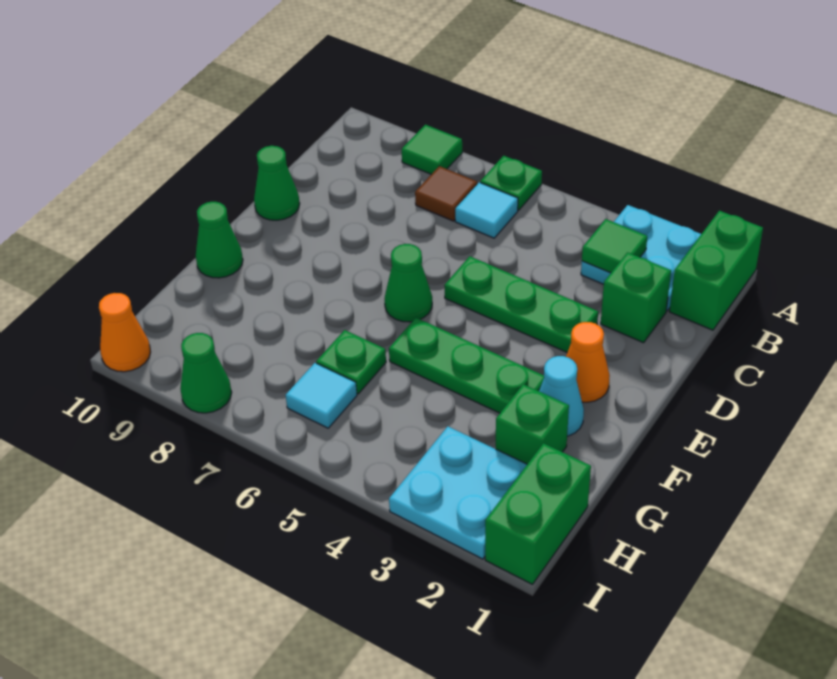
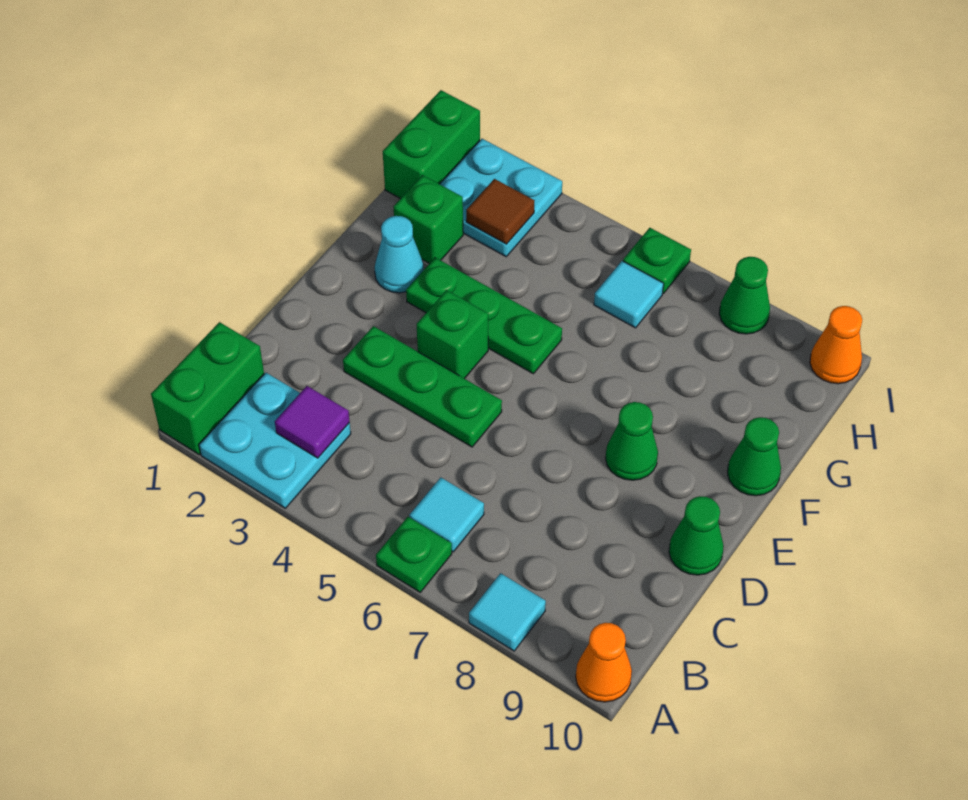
green 1x1 tile [402,125,462,174] -> cyan 1x1 tile [469,573,546,651]
green 1x1 tile [582,219,647,273] -> purple 1x1 tile [275,386,350,458]
brown 1x1 tile [415,166,477,221] -> brown 1x1 tile moved to [466,179,534,244]
green 1x1 brick [601,252,671,343] -> green 1x1 brick moved to [417,290,488,379]
orange 1x1 cone [566,322,610,402] -> orange 1x1 cone moved to [576,623,632,702]
green 1x1 cone [385,244,432,322] -> green 1x1 cone moved to [605,402,658,480]
green 1x1 plate [316,330,386,394] -> green 1x1 plate moved to [623,228,691,294]

